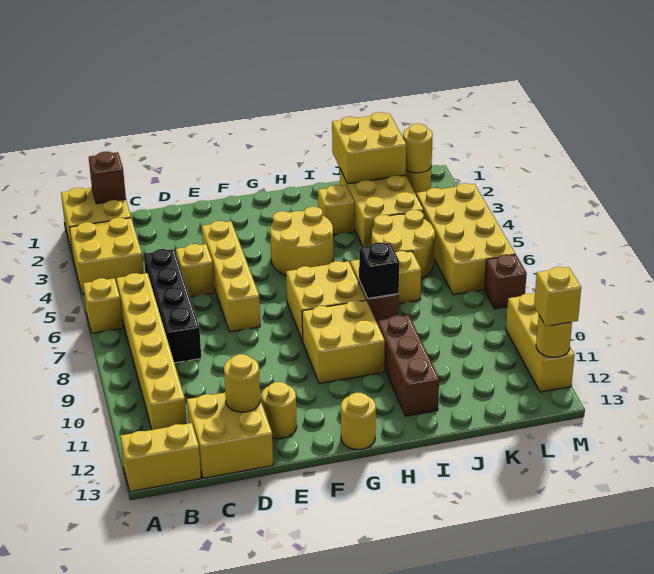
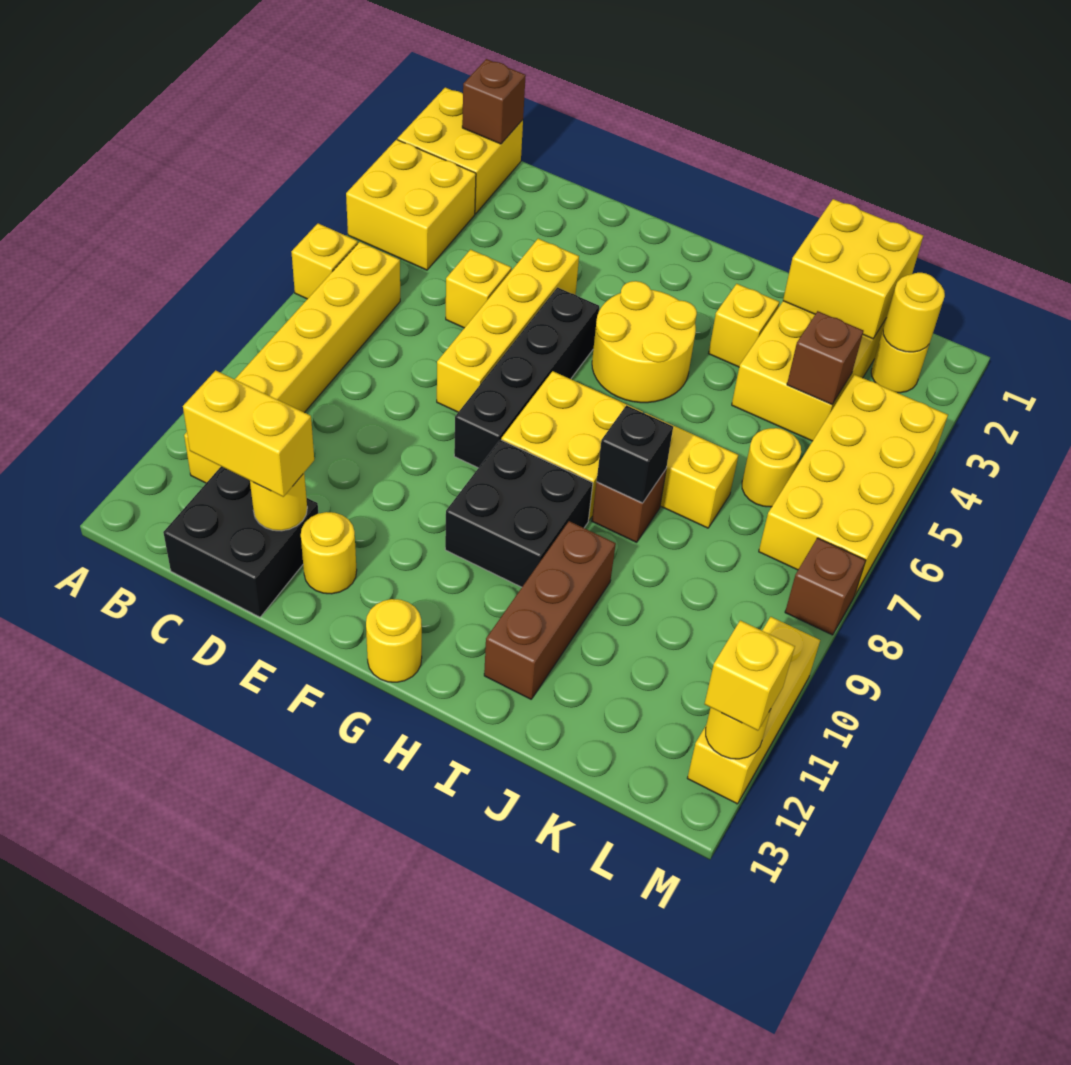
yellow 1x2 brick [120,423,201,492] -> yellow 1x2 brick moved to [183,370,314,497]
black 1x4 brick [144,249,201,363] -> black 1x4 brick moved to [454,287,599,468]
yellow 2x2 brick [187,393,273,478] -> black 2x2 brick [163,466,318,617]
yellow 2x2 brick [302,300,385,384] -> black 2x2 brick [445,440,593,587]
yellow 2x2 round brick [372,210,435,278] -> yellow 1x1 round brick [742,428,801,507]
none -> brown 1x1 brick [787,311,864,404]

